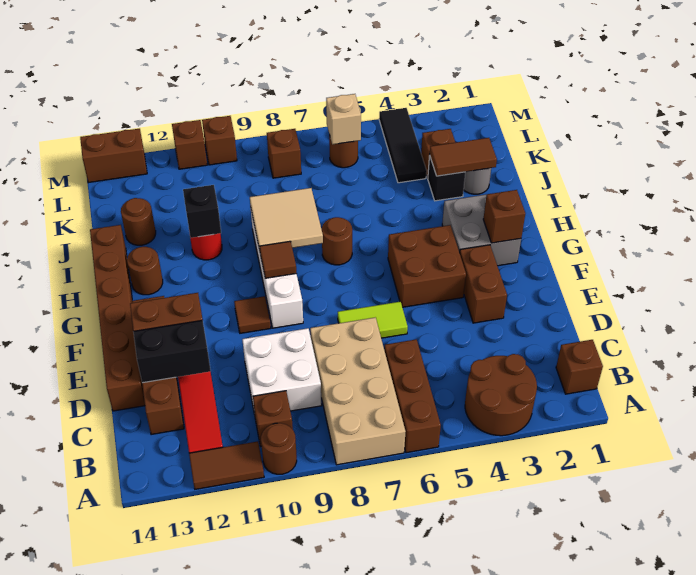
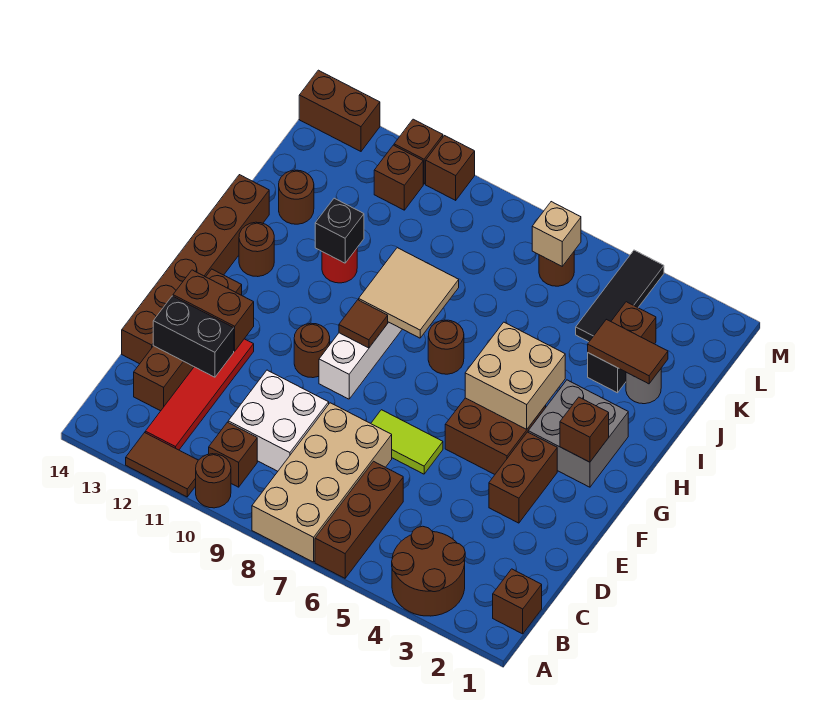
brown 1x1 tile [234,296,271,333] -> brown 1x1 round brick [294,323,330,378]
none -> tan 2x2 brick [465,322,565,429]
brown 1x1 brick [267,129,301,178] -> brown 1x1 brick moved to [374,145,423,210]

